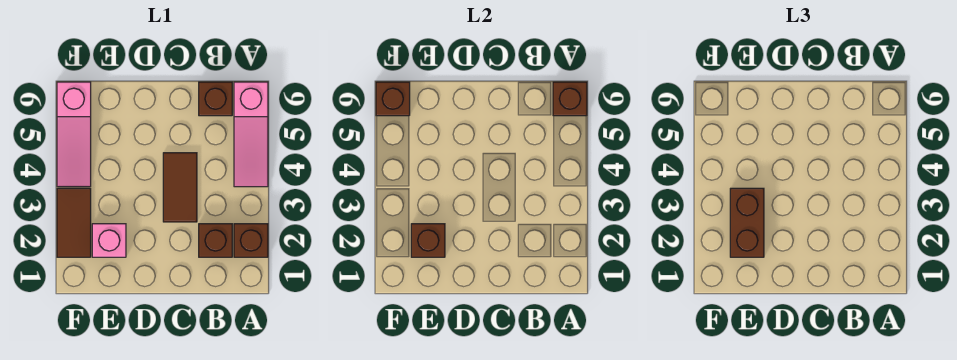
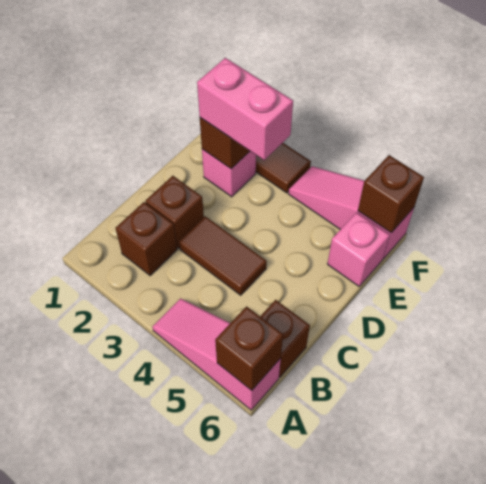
brown 1x1 brick [234,224,268,257] -> brown 1x1 brick moved to [146,176,204,248]
brown 1x2 brick [730,188,764,257] -> pink 1x2 brick [197,58,293,160]
none -> pink 1x1 brick [327,213,390,286]

